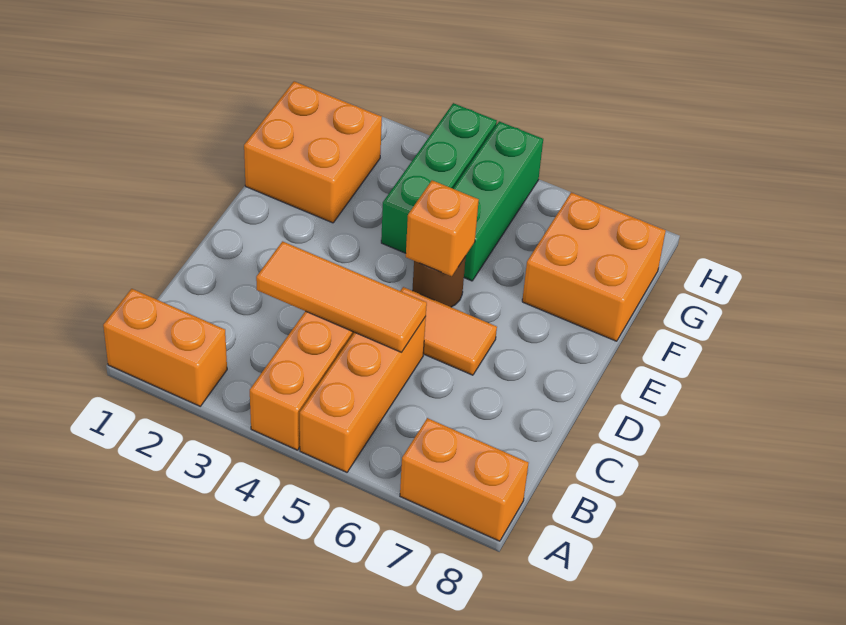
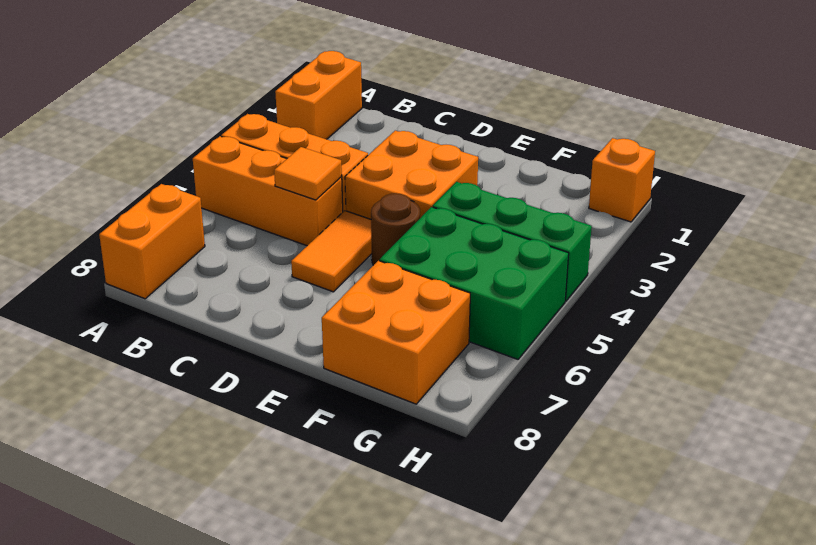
orange 1x3 tile [256,241,427,352] -> orange 1x1 tile [274,147,342,200]
orange 1x1 brick [406,180,479,276] -> orange 1x1 brick moved to [589,138,655,222]
orange 2x2 brick [244,81,382,223] -> orange 2x2 brick moved to [345,131,478,219]
green 1x3 brick [453,121,543,281] -> green 2x3 brick [380,207,569,359]

